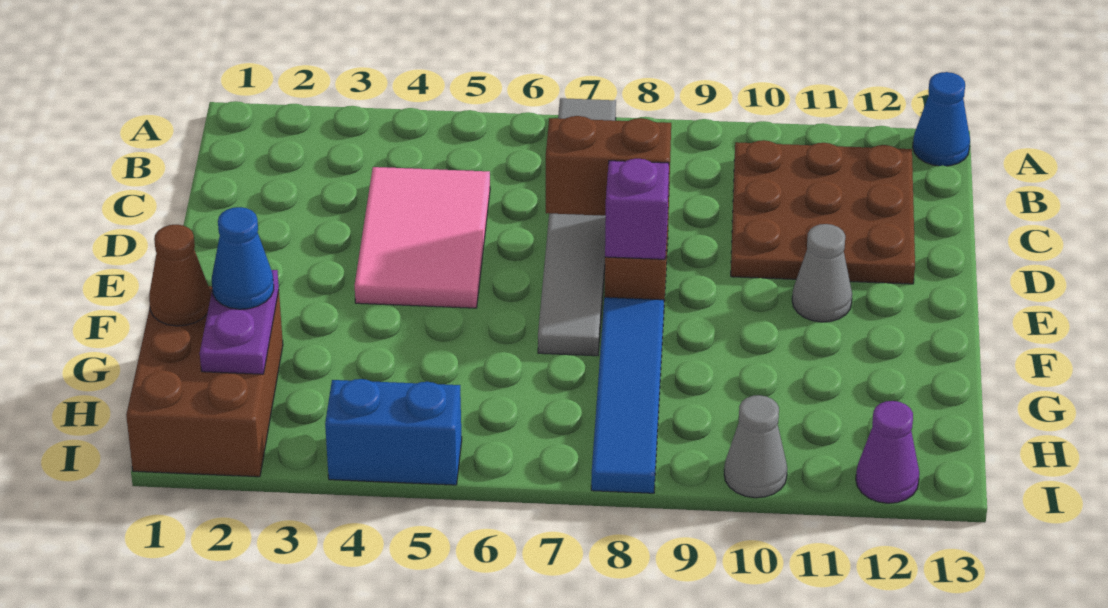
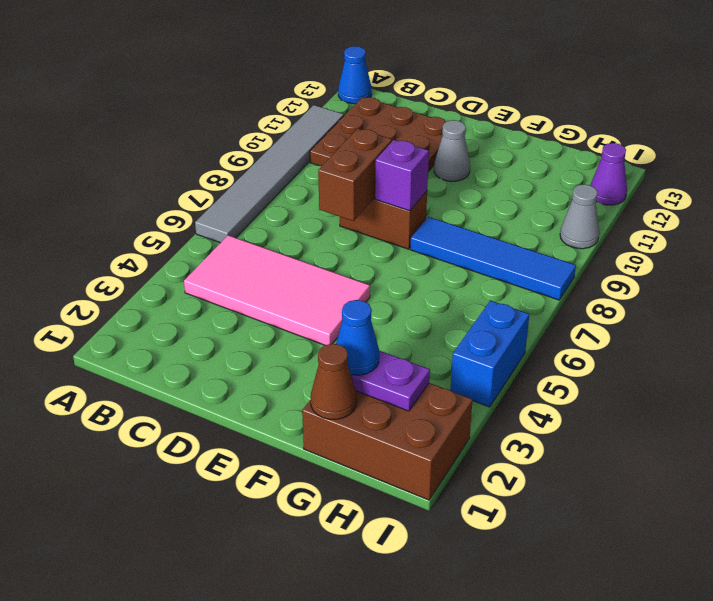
grey 1x6 tile [538,98,616,356] -> grey 1x6 tile turned to [195,105,344,243]
pink 2x3 tile [355,167,490,308] -> pink 2x4 tile [184,235,370,345]

